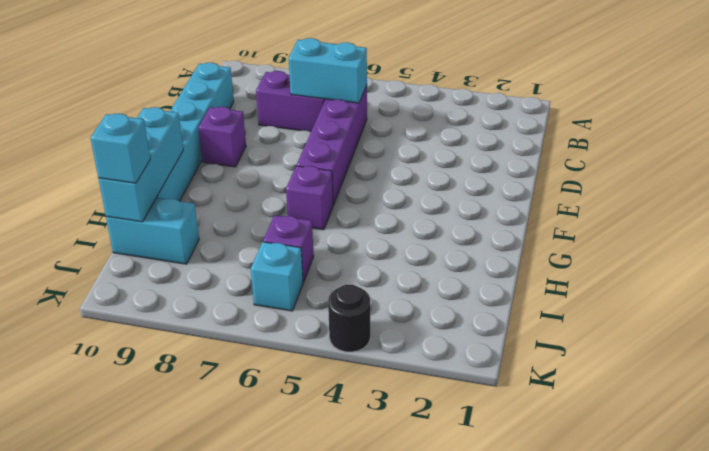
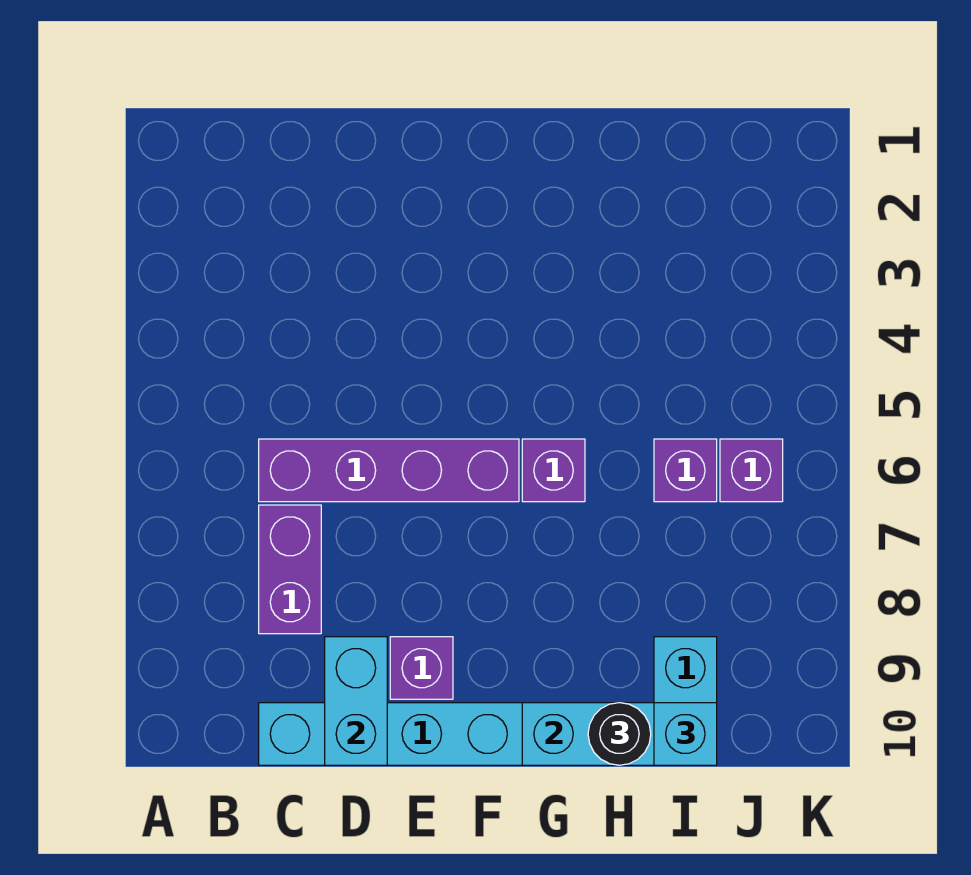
cyan 1x2 brick [289,38,367,103] -> cyan 1x2 brick moved to [325,637,387,765]
cyan 1x1 brick [251,242,303,311] -> purple 1x1 brick [720,439,783,502]
black 1x1 round brick [328,285,370,352] -> black 1x1 round brick moved to [588,703,651,765]

